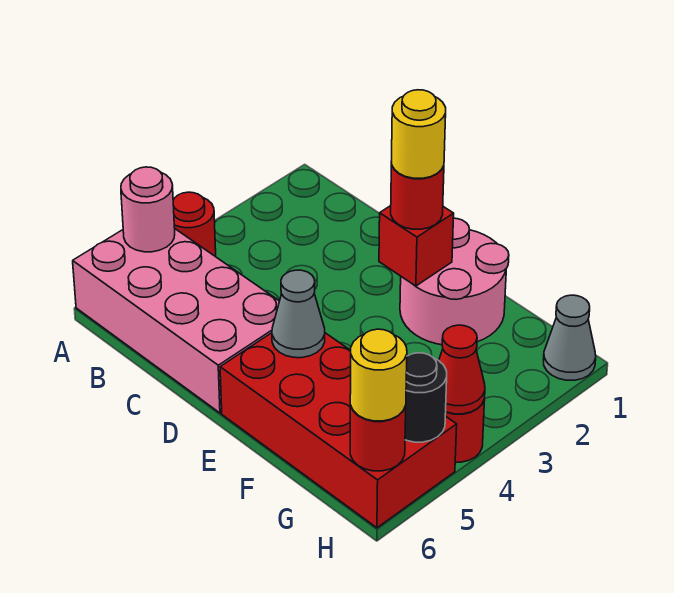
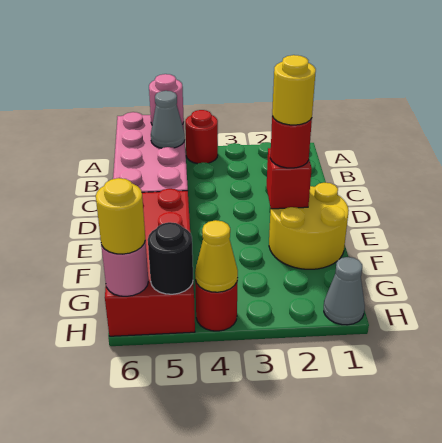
pink 2x2 round brick [400,218,509,345] -> yellow 2x2 round brick [269,183,349,269]
grey 1x1 cone [272,270,325,358] -> grey 1x1 cone moved to [151,91,185,148]
red 1x1 cone [439,325,485,414] -> yellow 1x1 cone [195,220,238,292]
red 1x1 round brick [350,405,406,471] -> pink 1x1 round brick [101,240,148,296]

